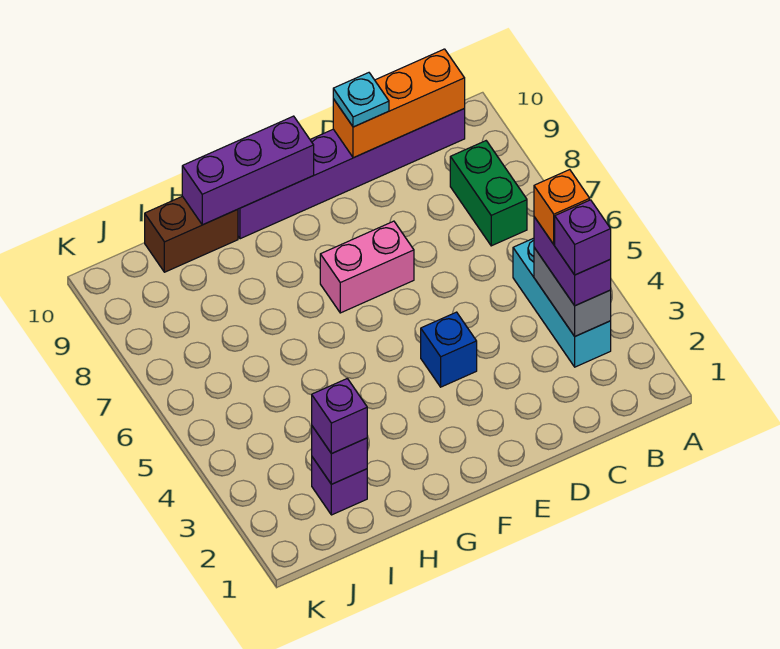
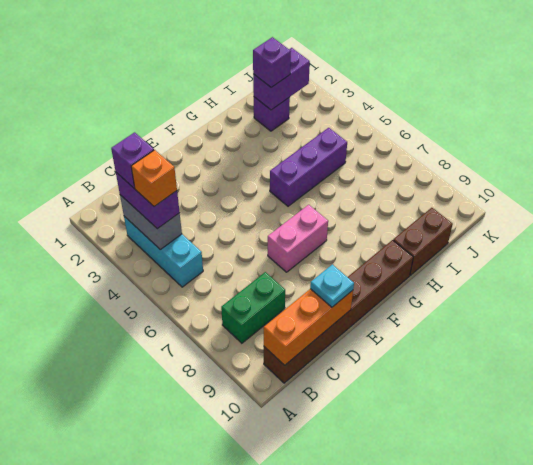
green 1x2 brick [450,141,527,246] -> green 1x2 brick turned to [221,272,285,343]
purple 1x6 brick [238,109,465,239] -> brown 1x6 brick [264,240,413,383]
blue 1x1 brick [421,312,477,387] -> none
purple 1x3 brick [182,116,314,225] -> purple 1x3 brick moved to [270,128,347,206]
purple 1x1 brick [312,426,367,484] -> purple 1x2 brick [253,48,310,110]

